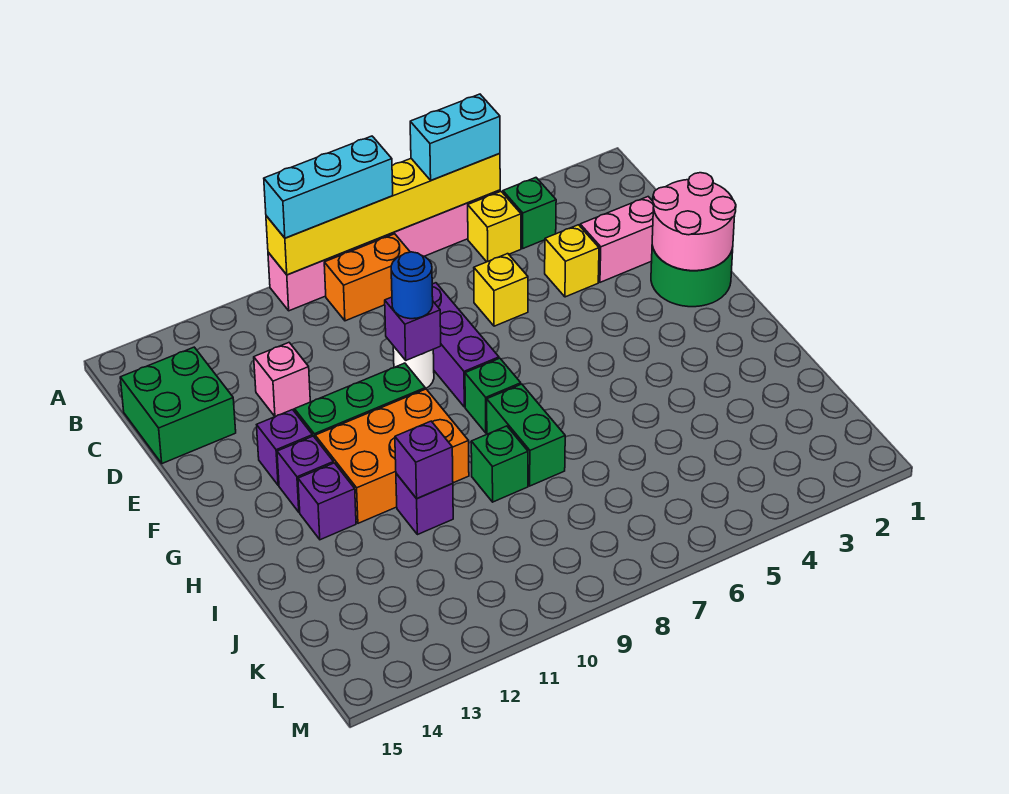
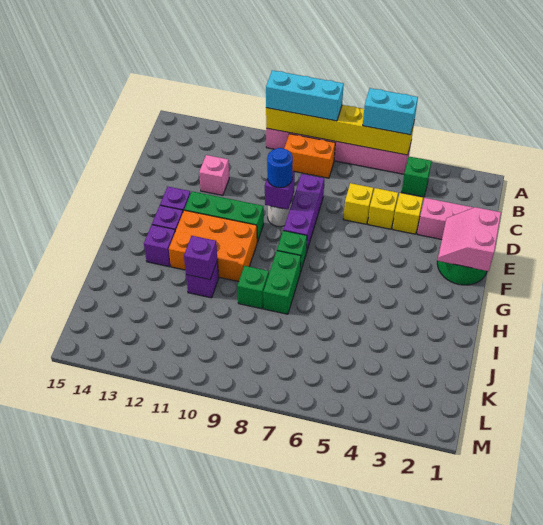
yellow 1x1 brick [468,191,521,262] -> yellow 1x1 brick moved to [368,188,398,229]
green 2x2 brick [120,347,236,464] -> none
pink 2x2 round brick [652,173,736,271] -> pink 2x2 slope [437,207,501,271]

